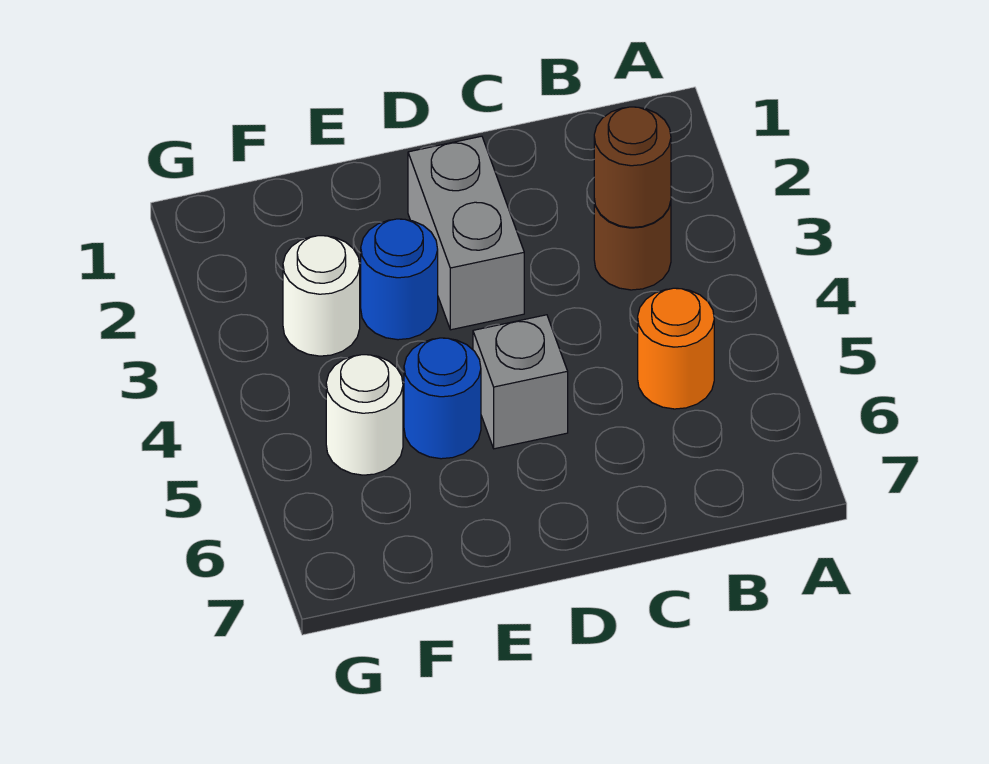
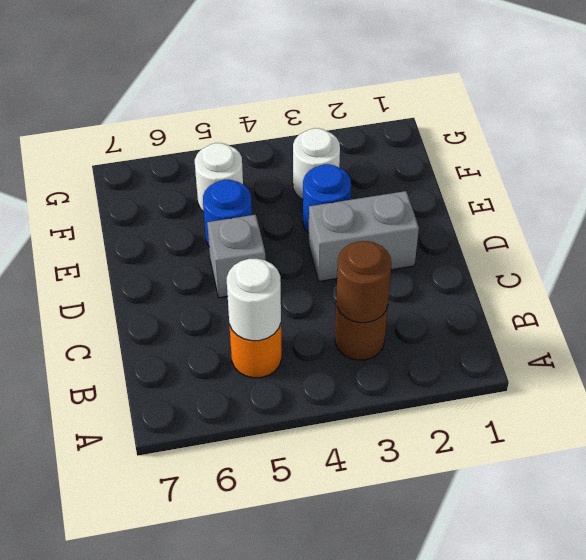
none -> white 1x1 round brick [227,259,281,341]

